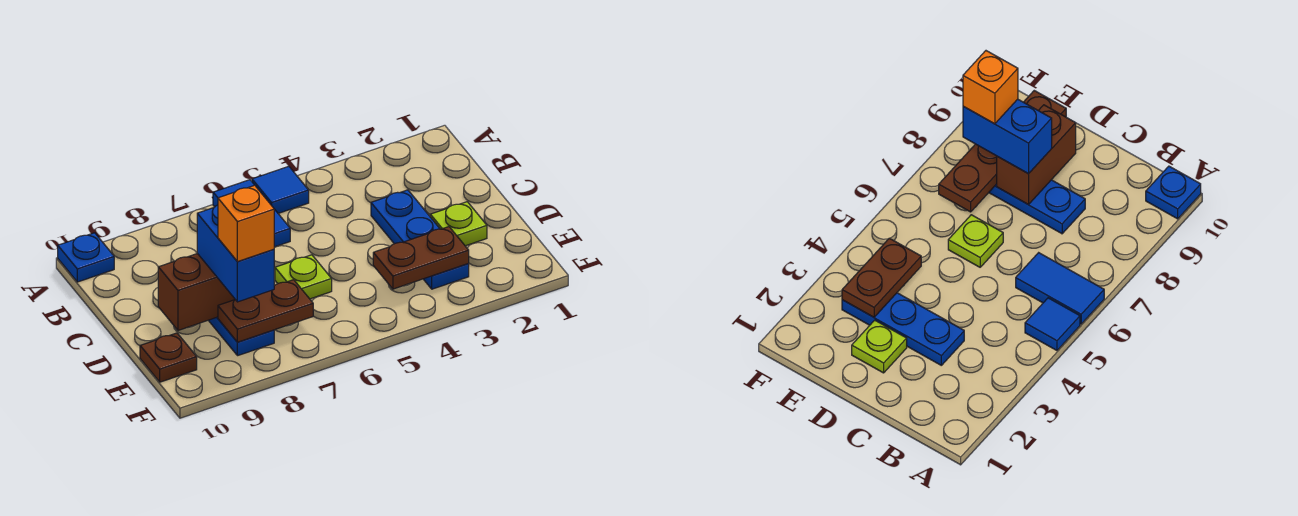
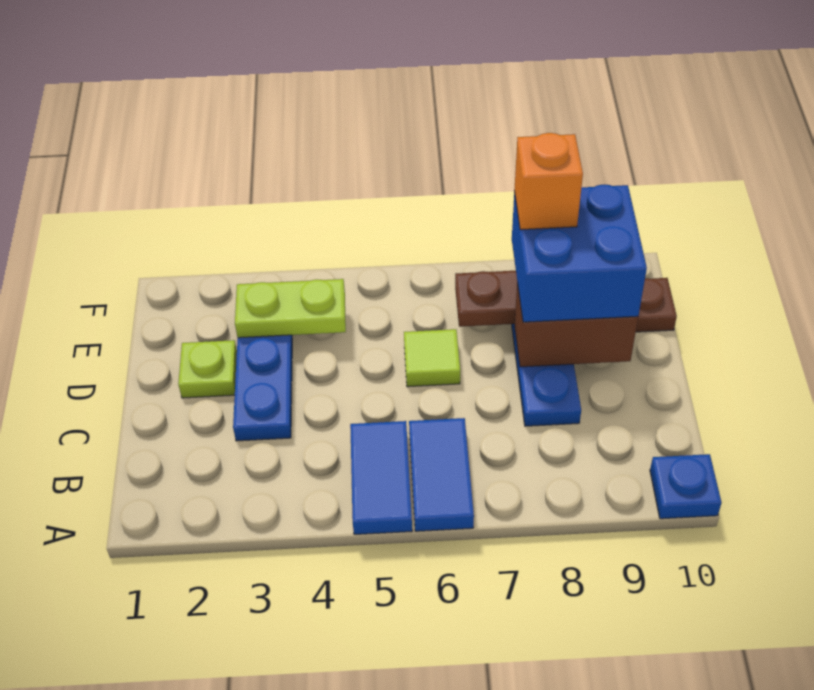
blue 1x1 tile [252,166,309,213] -> blue 1x2 tile [350,421,412,534]
lime 1x1 plate [275,255,332,299] -> lime 1x1 tile [404,329,460,387]
blue 1x2 brick [197,205,274,302] -> blue 2x2 brick [512,185,647,322]
brown 1x2 plate [373,227,469,289] -> lime 1x2 plate [235,279,346,338]

